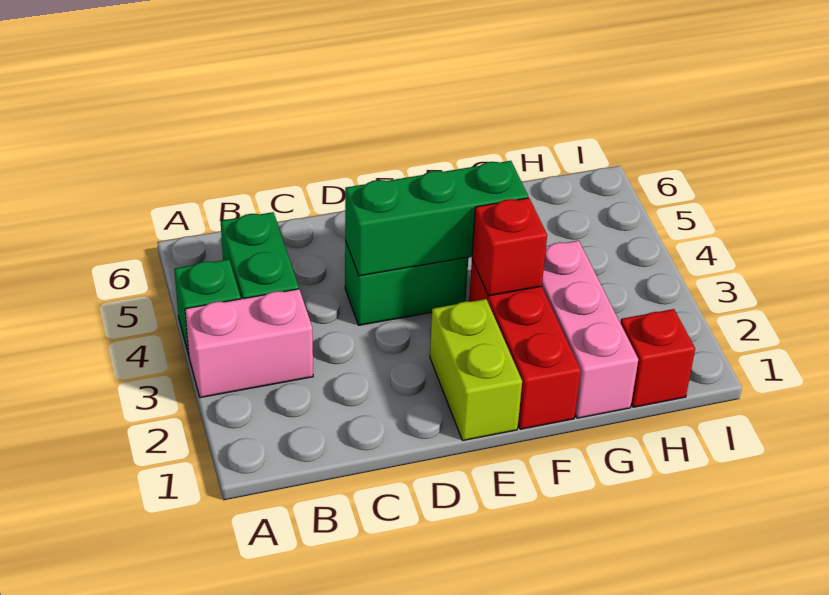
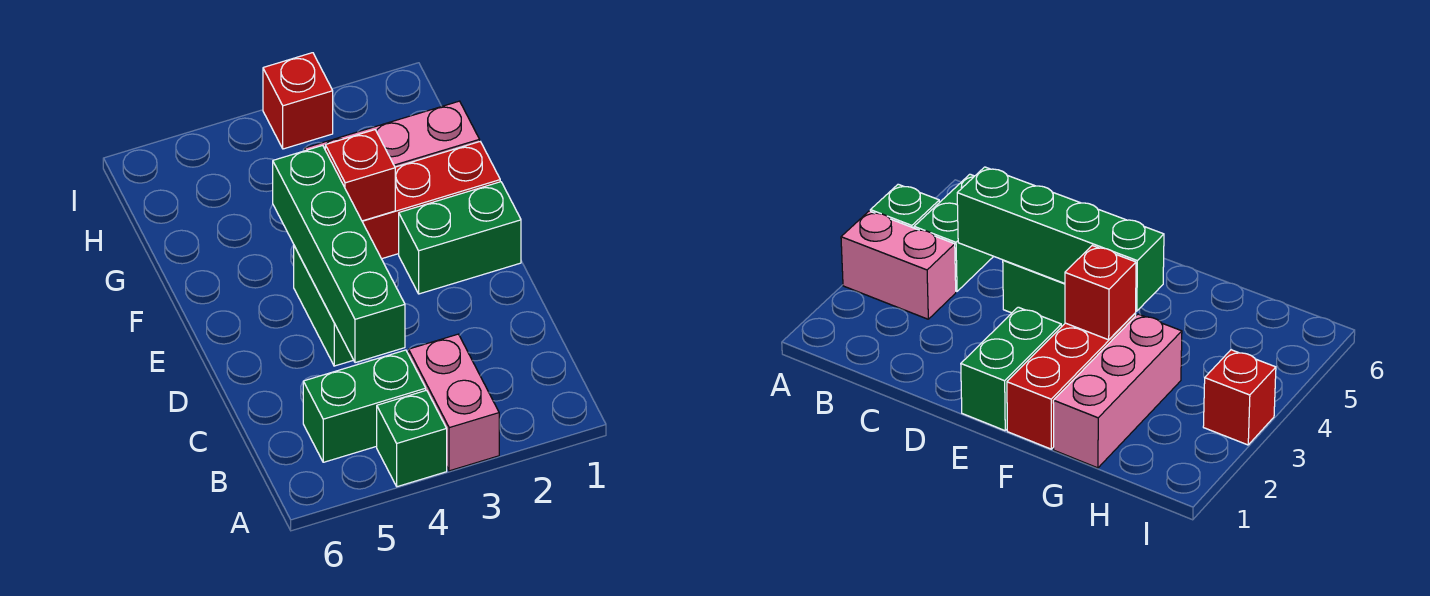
green 1x3 brick [345,161,528,276] -> green 1x4 brick [273,145,405,363]
lime 1x2 brick [430,299,522,440] -> green 1x2 brick [399,182,521,294]
red 1x1 brick [620,309,695,407] -> red 1x1 brick moved to [263,53,333,149]

